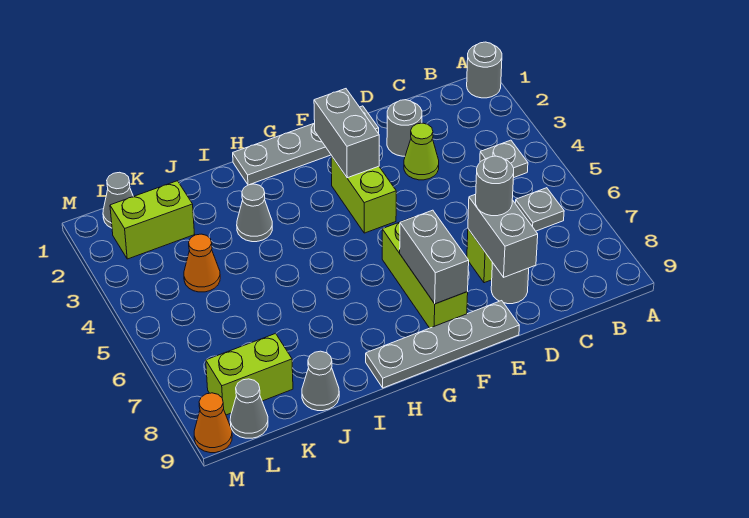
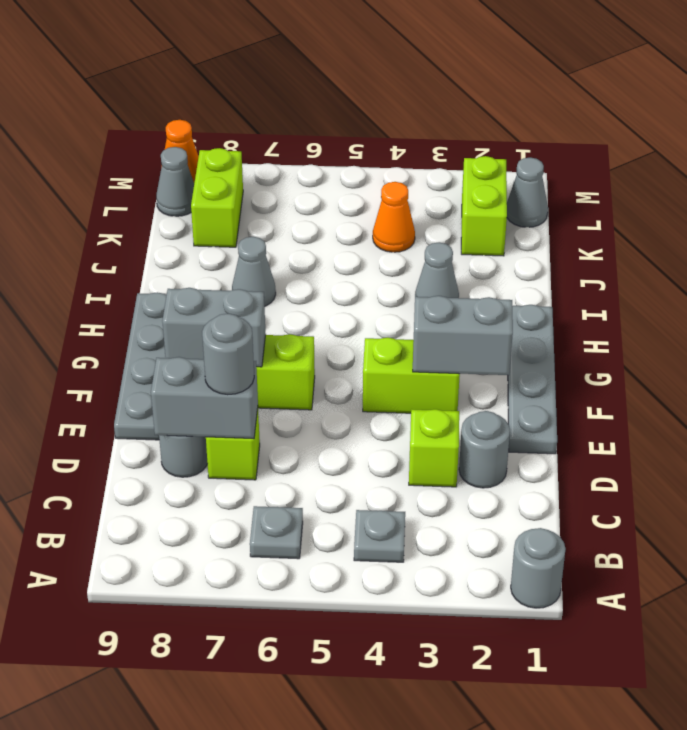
lime 1x1 cone [404,123,439,180] -> lime 1x1 brick [409,409,459,487]
grey 1x1 cone [302,351,339,411] -> grey 1x1 cone moved to [232,237,276,306]

